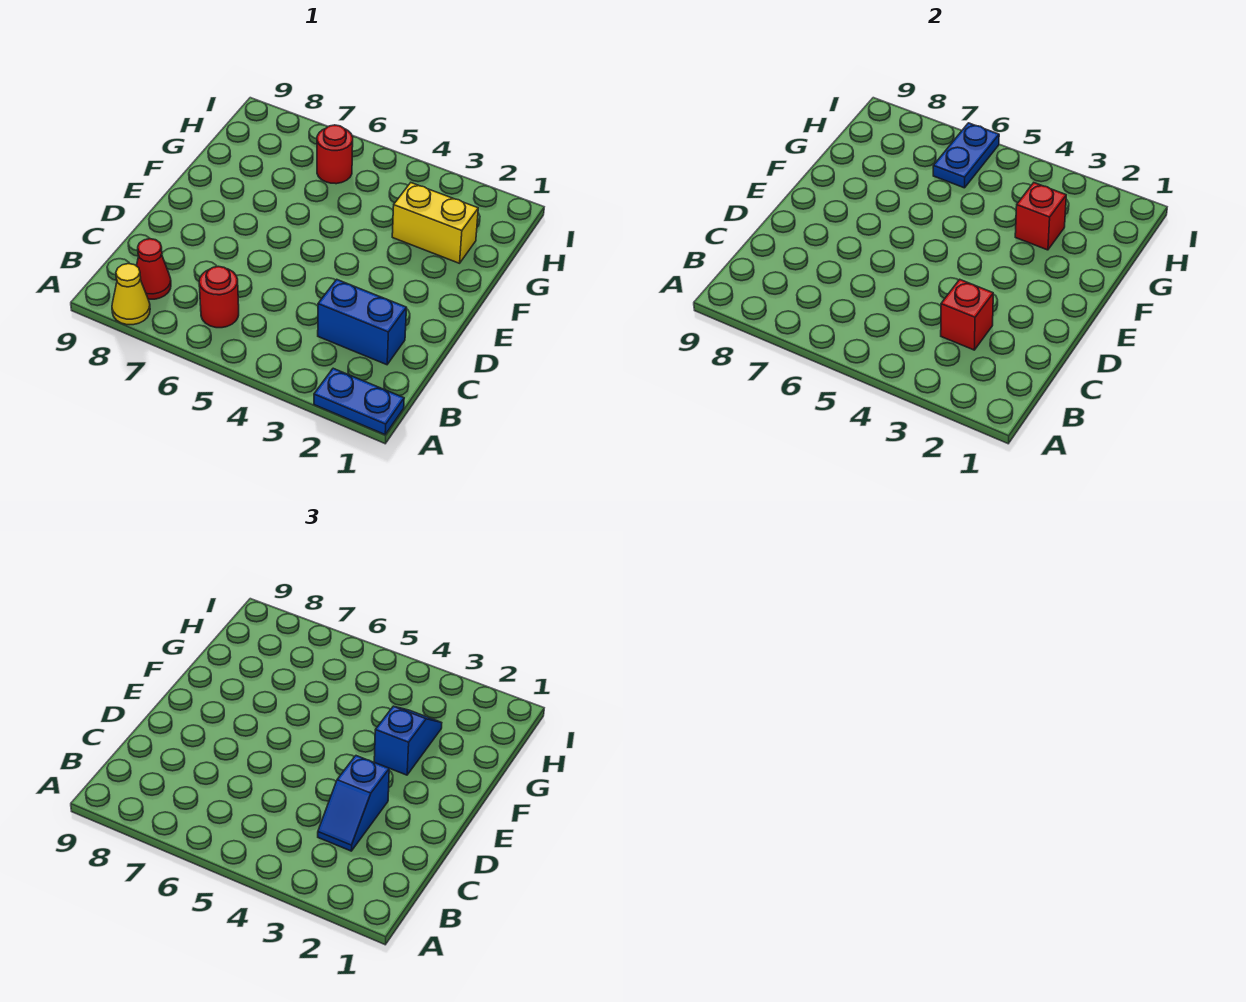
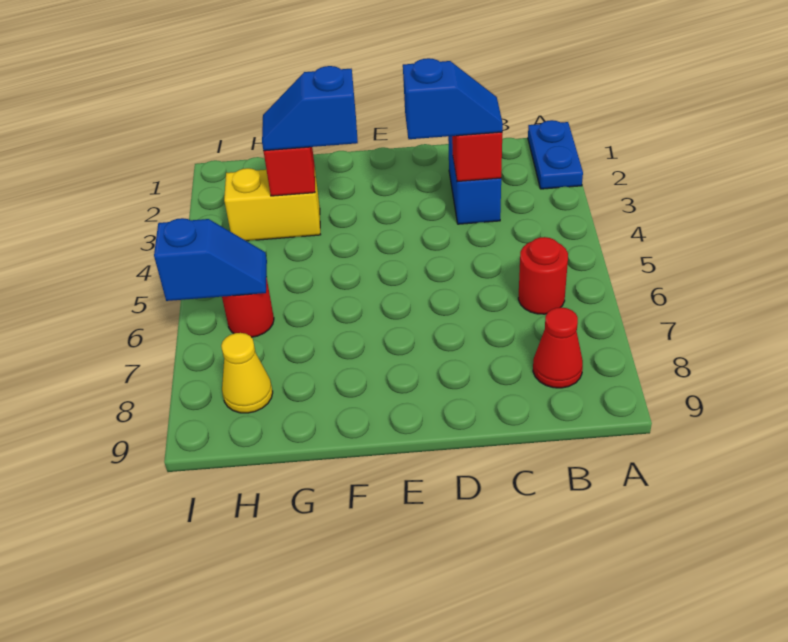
yellow 1x1 cone [112,264,150,325] -> yellow 1x1 cone moved to [221,333,273,413]
yellow 1x2 brick [392,183,478,263] -> yellow 1x2 brick turned to [224,168,320,241]
blue 1x2 plate [933,123,999,188] -> blue 1x2 slope [154,218,267,301]

